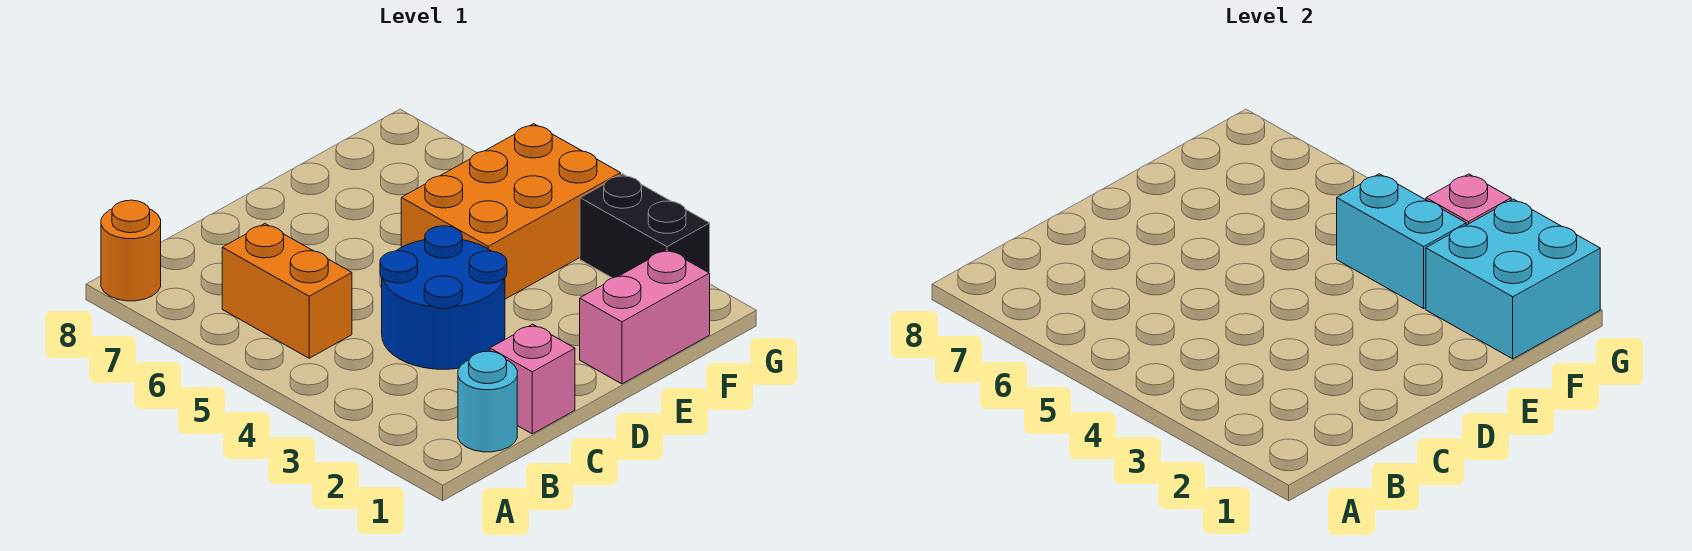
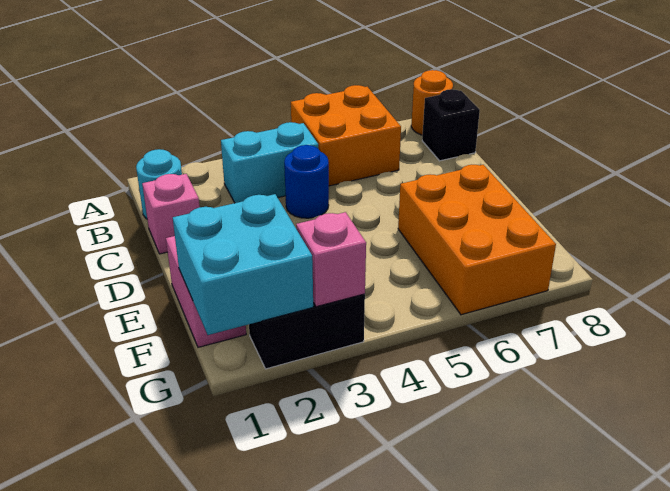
orange 1x2 brick [222,224,352,358] -> orange 2x2 brick [291,85,401,186]
none -> black 1x1 brick [422,89,480,161]
blue 2x2 round brick [380,226,507,369] -> blue 1x1 round brick [284,145,329,218]
orange 2x3 brick [401,124,621,299] -> orange 2x3 brick moved to [398,165,556,315]
cyan 1x2 brick [1337,174,1466,308] -> cyan 1x2 brick moved to [221,122,318,203]

